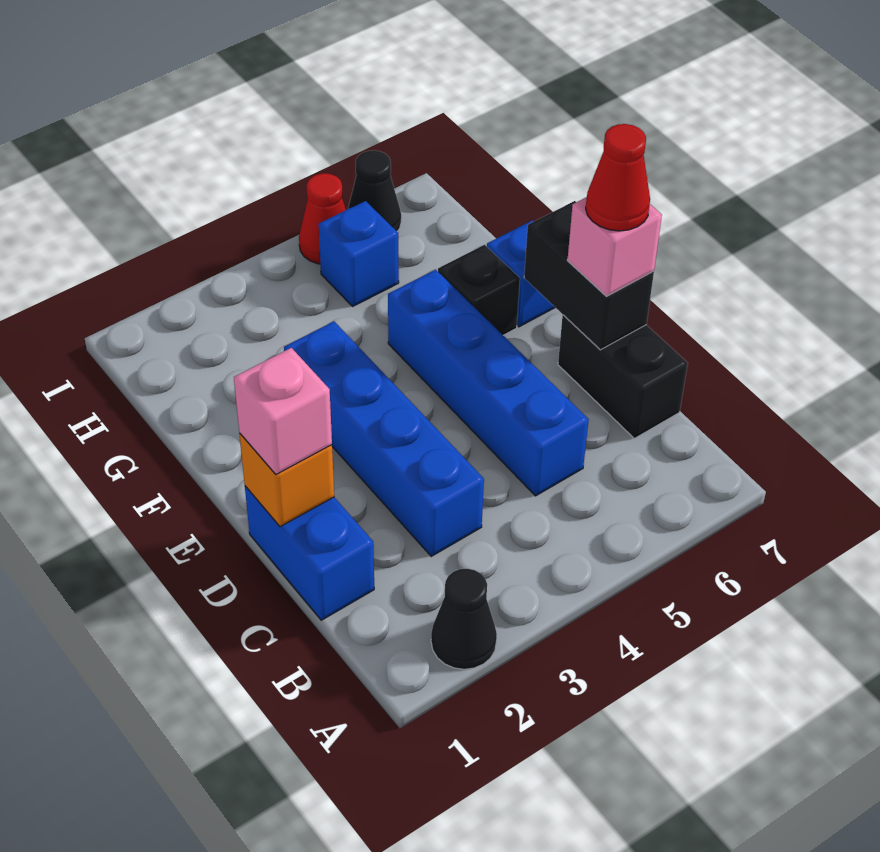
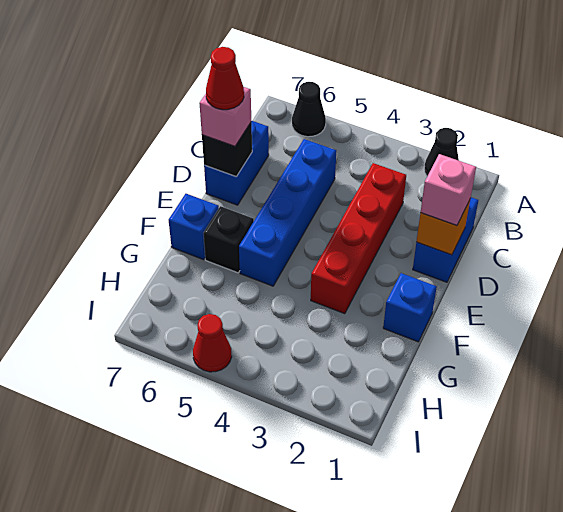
blue 1x4 brick [284,321,484,556] -> red 1x4 brick [311,163,406,314]
black 1x2 brick [558,315,688,438] -> blue 1x2 brick [204,121,269,205]
black 1x2 brick [524,201,654,350] -> black 1x1 brick [202,123,252,177]
blue 1x1 brick [319,201,399,306] -> blue 1x1 brick moved to [383,273,437,342]
black 1x1 cone [348,150,401,231] -> black 1x1 cone moved to [292,82,326,137]

